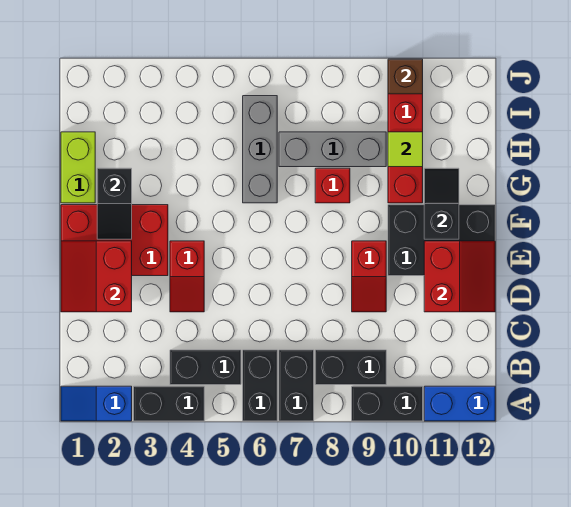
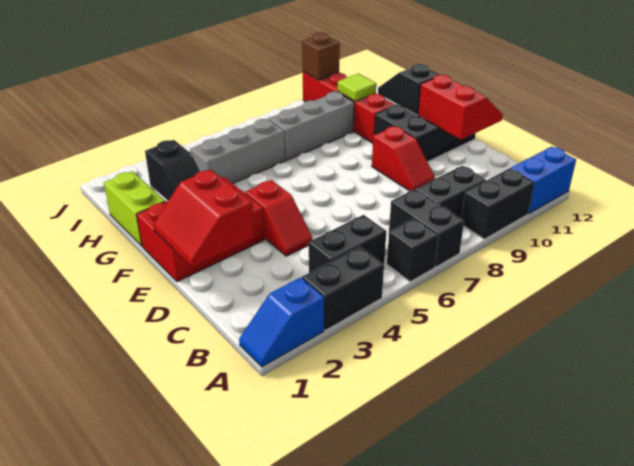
black 1x2 brick [243,350,277,421] -> black 1x1 brick [387,218,439,282]
grey 1x3 brick [243,96,277,203] -> grey 1x3 brick turned to [191,119,285,183]
red 1x1 brick [315,168,350,203] -> none

